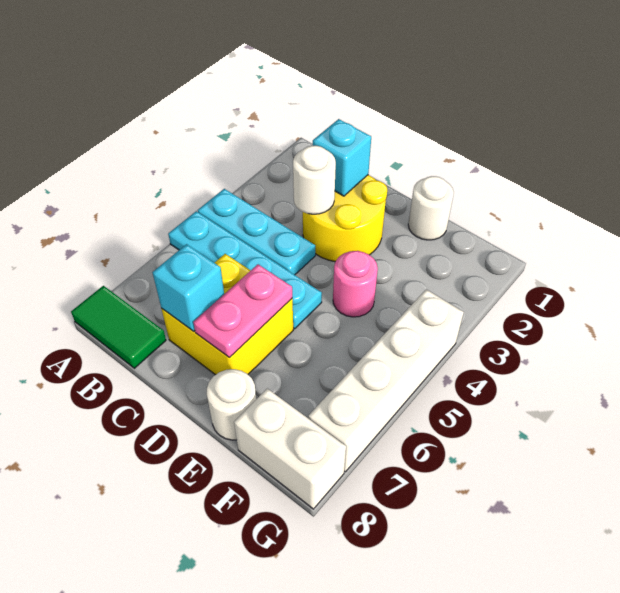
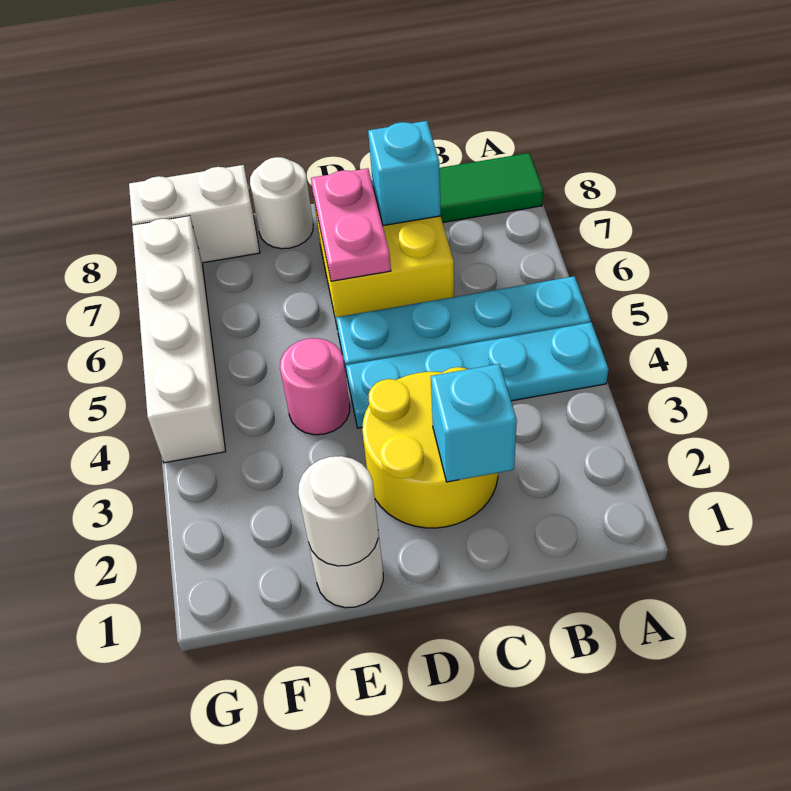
cyan 1x3 plate [198,189,315,275] -> cyan 1x4 plate [346,322,609,428]
white 1x1 round brick [293,146,336,214] -> white 1x1 round brick moved to [298,456,378,566]

